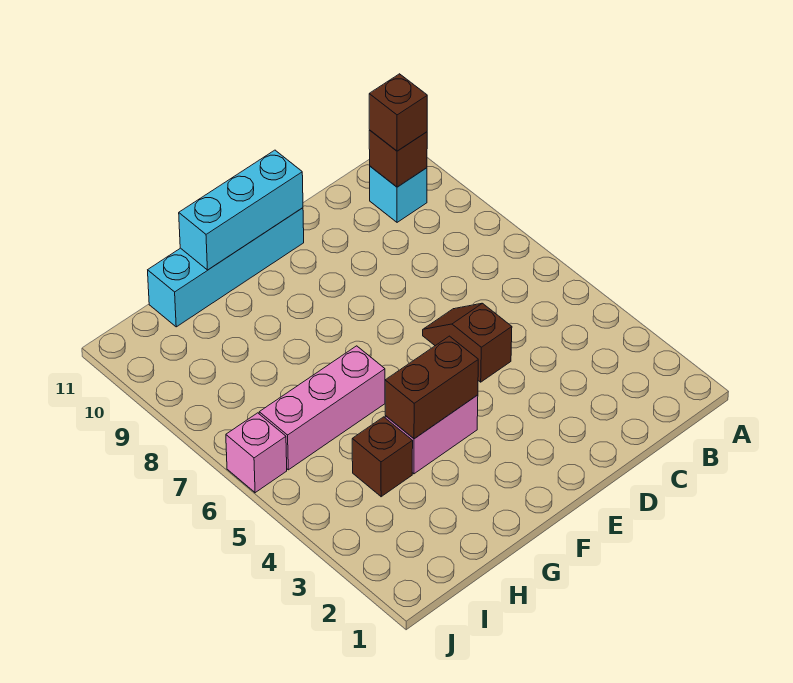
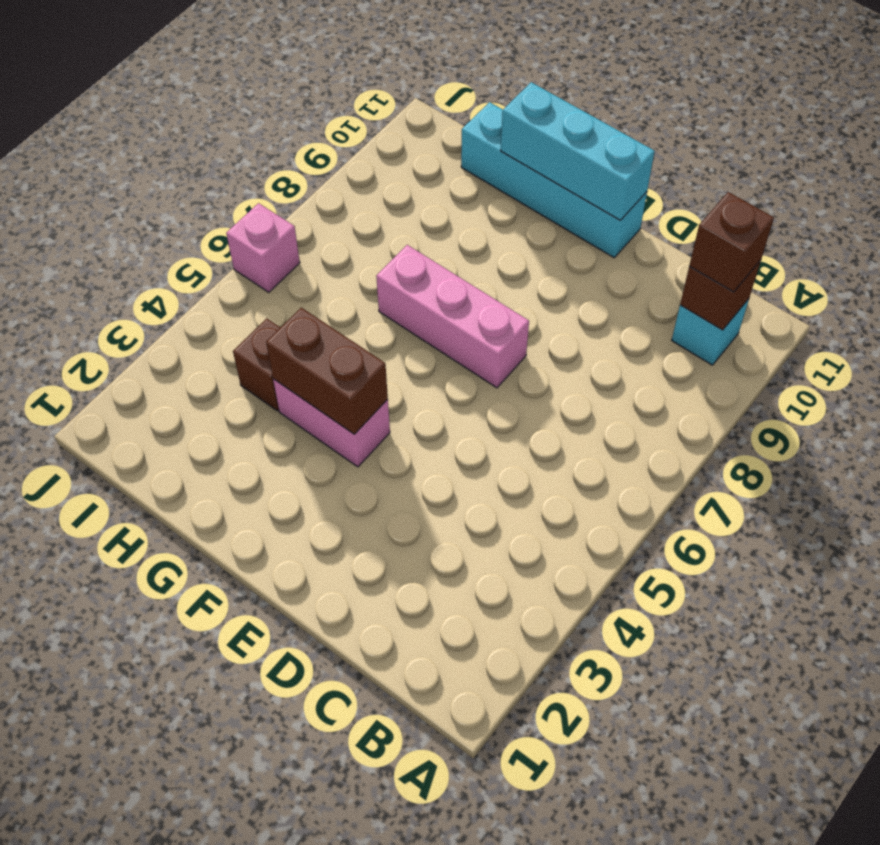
brown 1x2 slope [423,303,512,382] -> none
pink 1x3 brick [259,346,385,470] -> pink 1x3 brick moved to [376,245,529,388]

